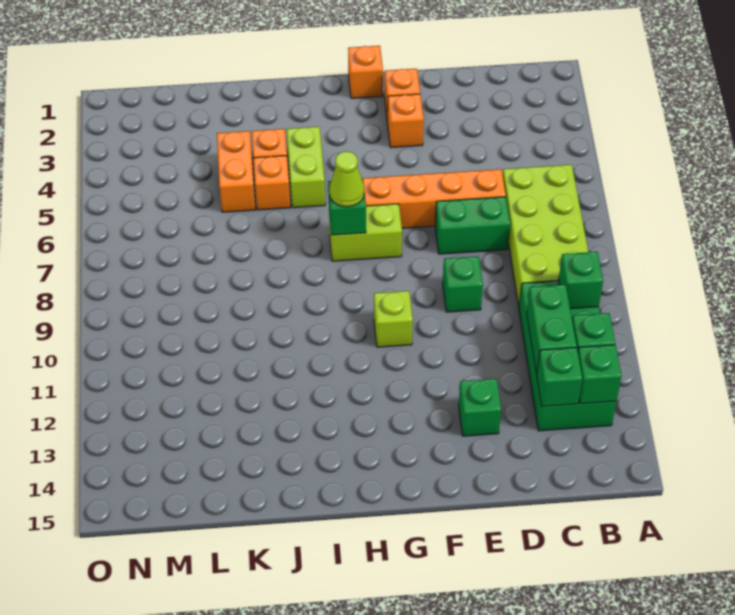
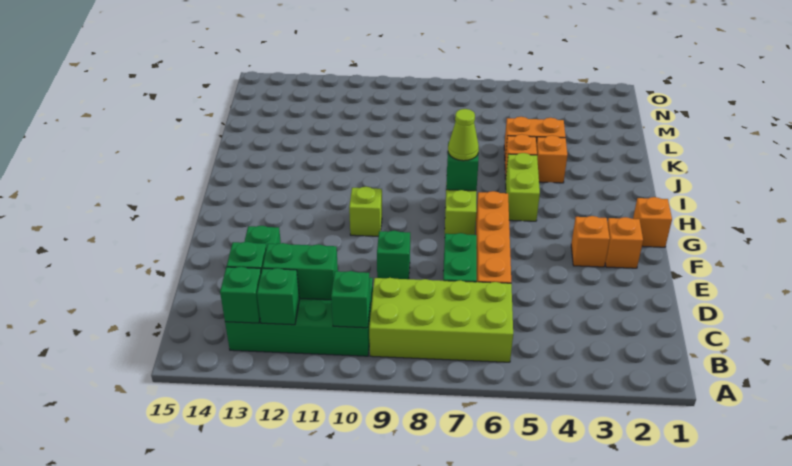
lime 1x2 brick [287,127,325,208] -> lime 1x2 brick turned to [506,153,540,221]

